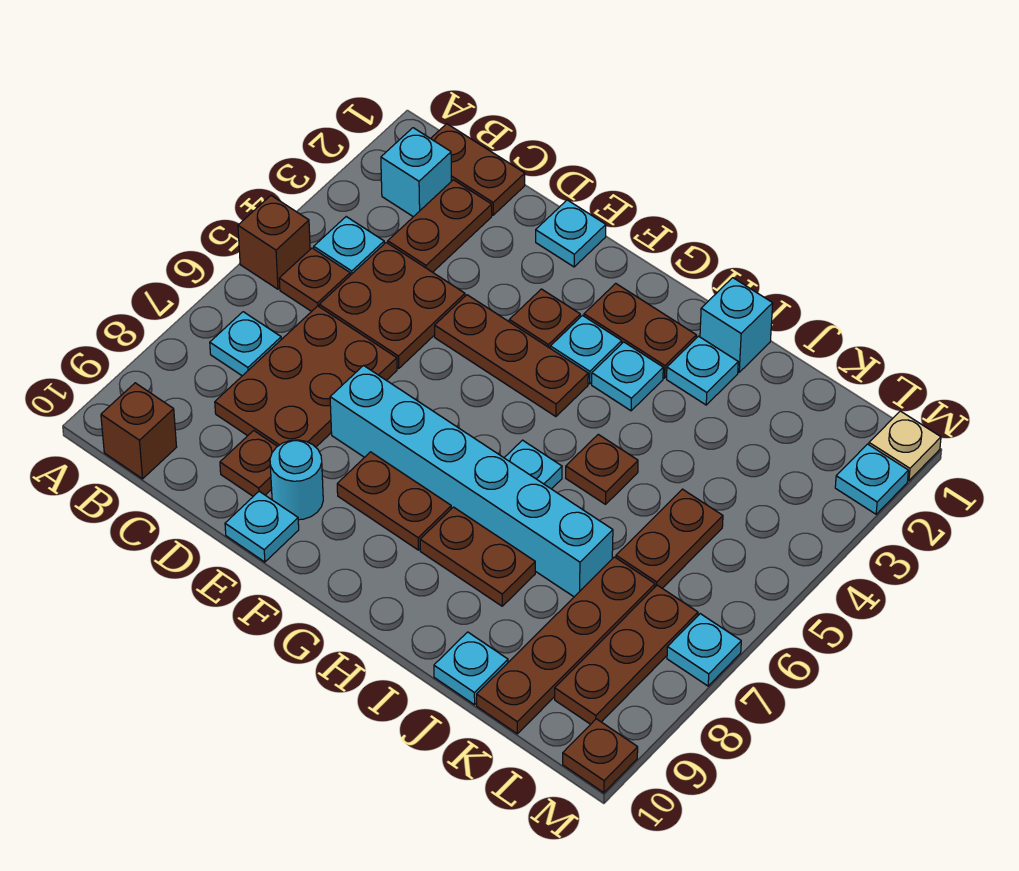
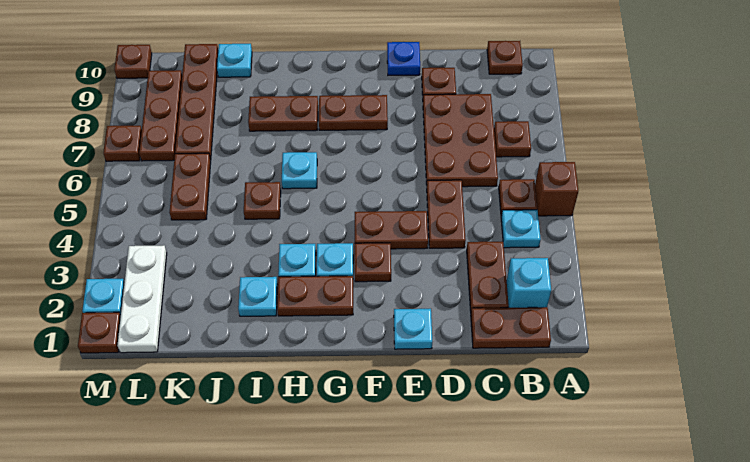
cyan 1x1 plate [210,312,281,376] -> brown 1x1 plate [494,121,531,157]
brown 1x1 brick [101,383,177,479] -> brown 1x1 plate [487,41,523,74]
brown 2x2 plate [319,243,465,368] -> brown 1x2 plate [427,180,466,248]
brown 1x3 plate [435,295,588,417] -> brown 1x2 plate [355,211,428,249]
cyan 1x6 brick [330,366,613,597] -> none
cyan 1x1 round brick [270,440,323,520] -> none
cyan 1x1 plate [225,491,299,562] -> blue 1x1 plate [387,42,420,75]
cyan 1x1 brick [700,278,773,372] -> none
none -> white 1x3 plate [117,246,167,353]
tan 1x1 plate [869,411,941,481] -> brown 1x1 plate [78,312,121,353]
cyan 1x1 plate [667,614,741,686] -> brown 1x1 plate [103,126,142,161]

